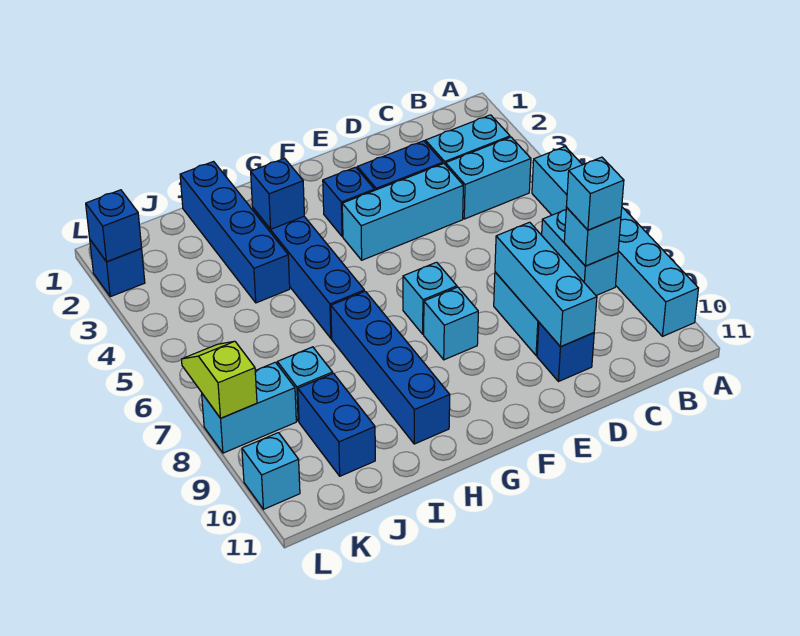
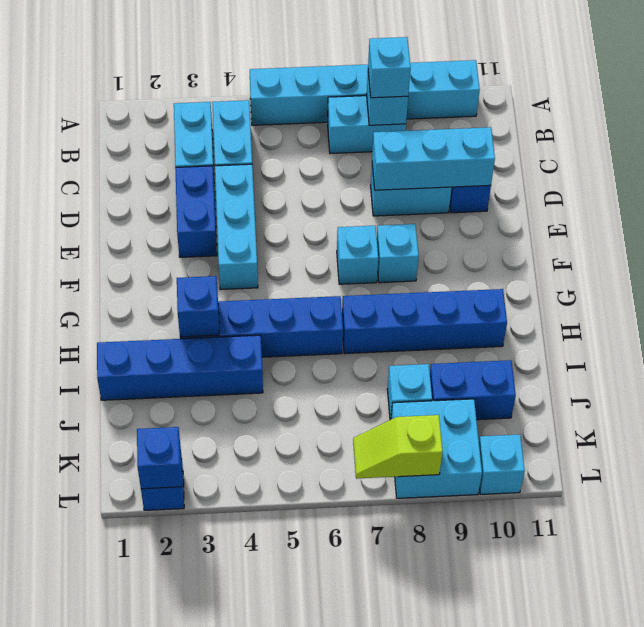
blue 1x1 brick [323,167,374,237] -> none
cyan 1x2 brick [202,362,296,453] -> cyan 2x2 brick [391,399,482,498]

